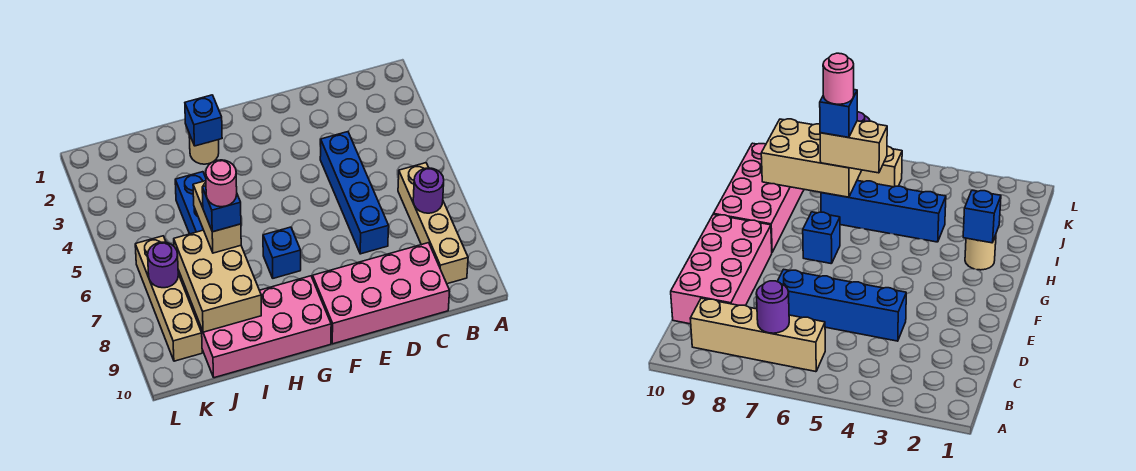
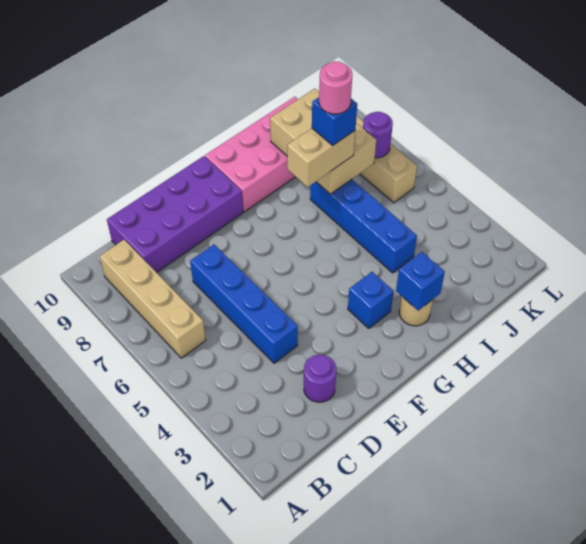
purple 1x1 round brick [413,168,444,213] -> purple 1x1 round brick moved to [304,355,337,402]
pink 2x4 brick [313,243,450,344] -> purple 2x4 brick [107,156,243,273]
blue 1x1 brick [263,227,301,278] -> blue 1x1 brick moved to [348,272,394,328]
tan 1x2 brick [193,181,241,253] -> tan 1x2 brick turned to [287,128,355,187]

